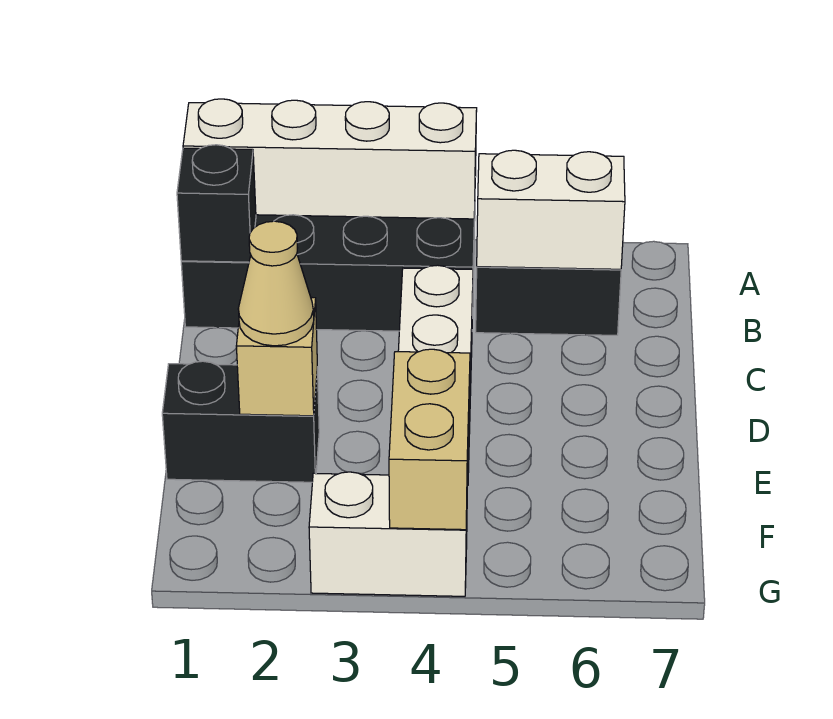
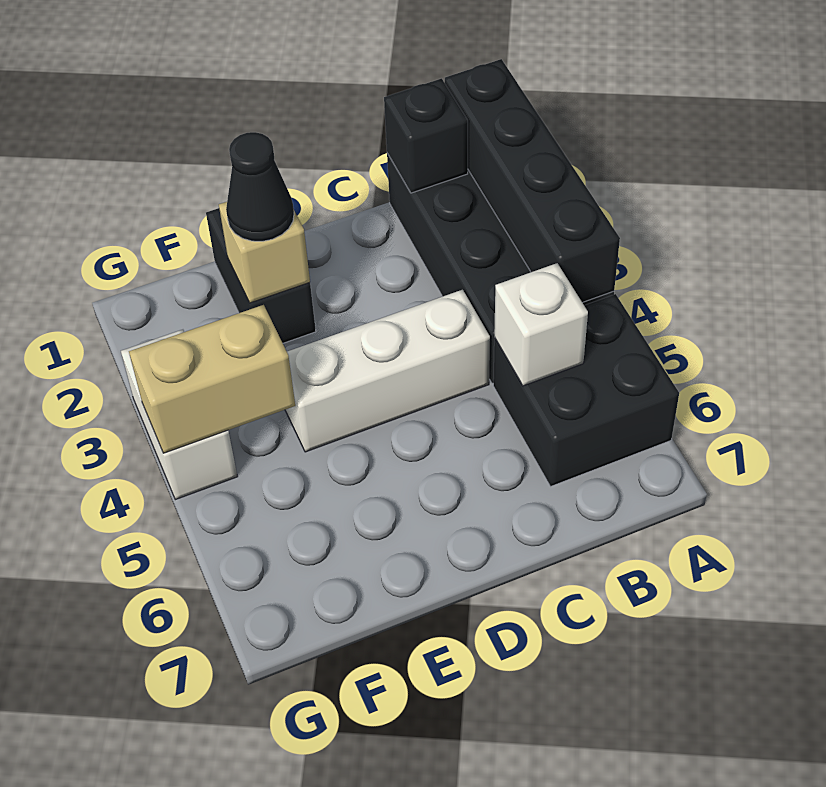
white 1x4 brick [183,99,477,219] -> black 1x4 brick [445,59,620,303]
white 1x2 brick [477,150,625,269] -> white 1x1 brick [494,263,588,386]
tan 1x1 cone [238,221,314,346] -> black 1x1 cone [226,132,294,241]

